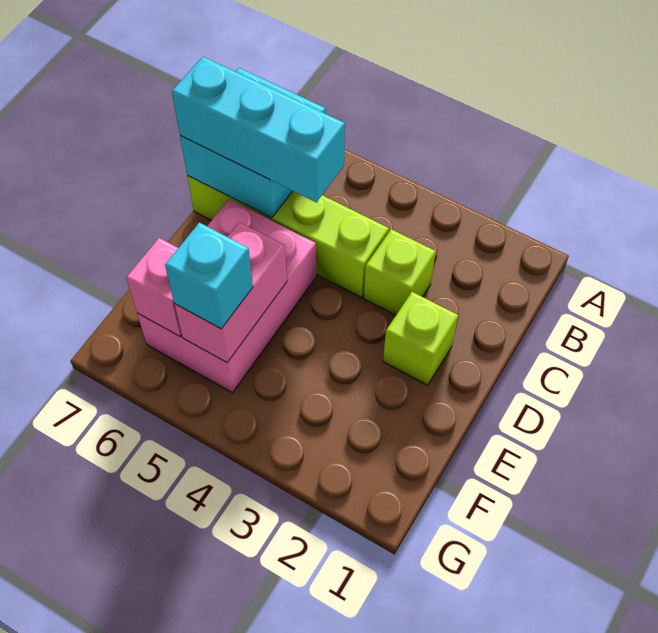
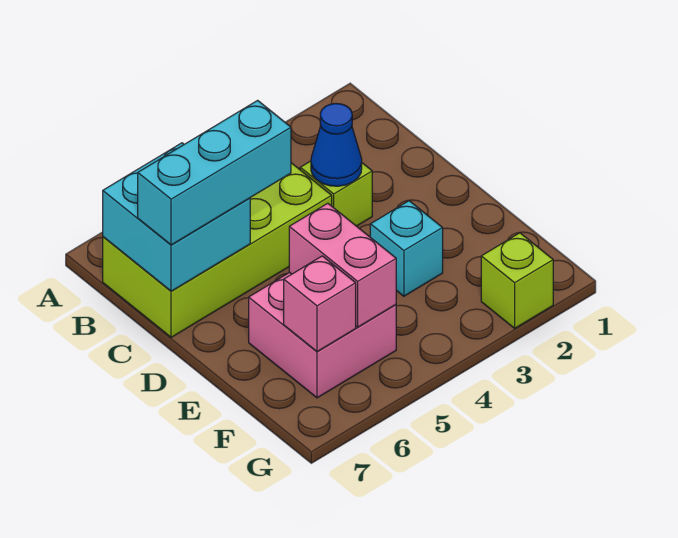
none -> blue 1x1 cone [311,104,362,186]
lime 1x4 brick [187,176,389,297] -> lime 2x4 brick [103,163,332,337]
lime 1x1 brick [383,292,458,385] -> lime 1x1 brick moved to [481,233,553,328]
pink 2x3 brick [137,199,316,393] -> pink 2x2 brick [249,272,396,398]
cyan 1x1 brick [165,223,253,329] -> cyan 1x1 brick moved to [370,201,443,296]

